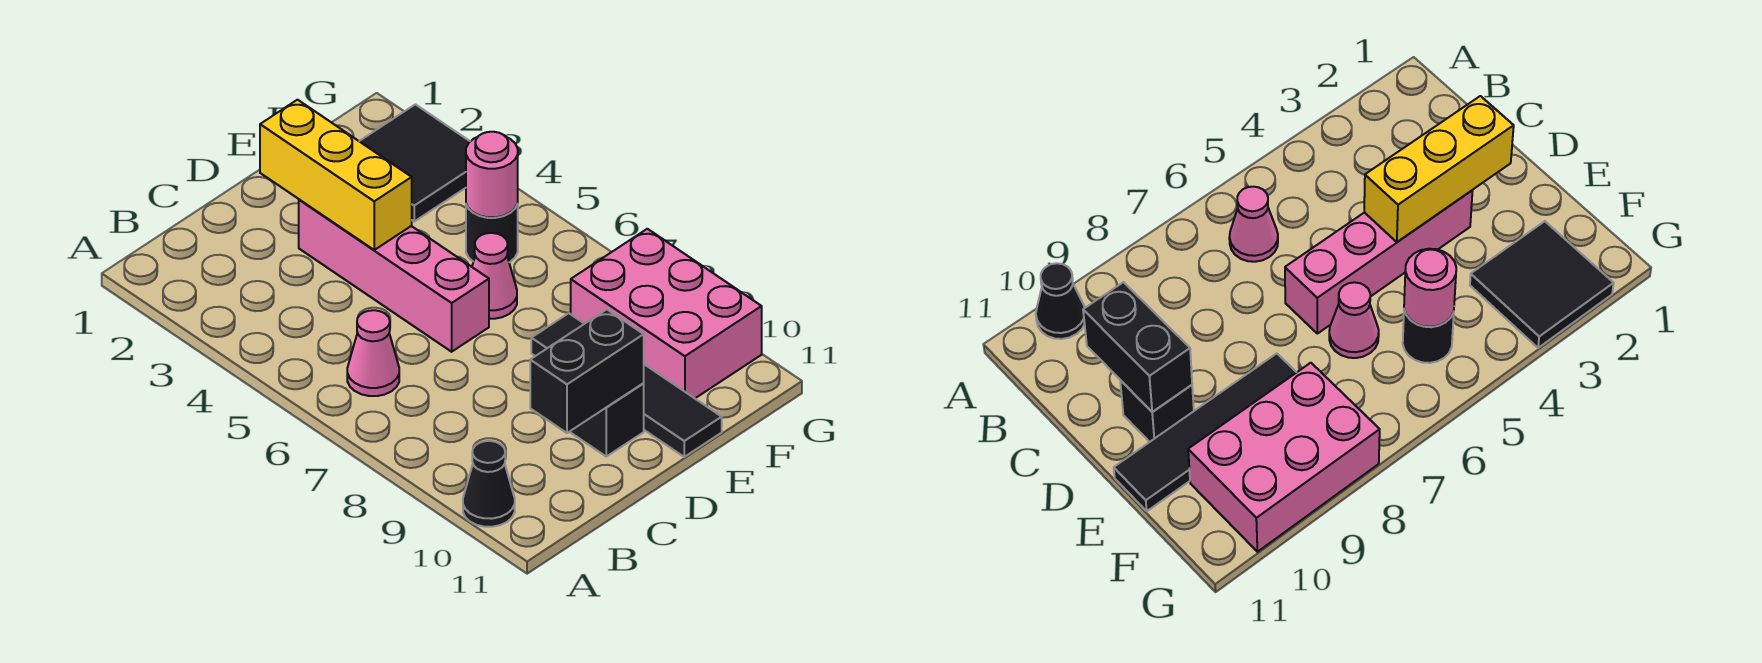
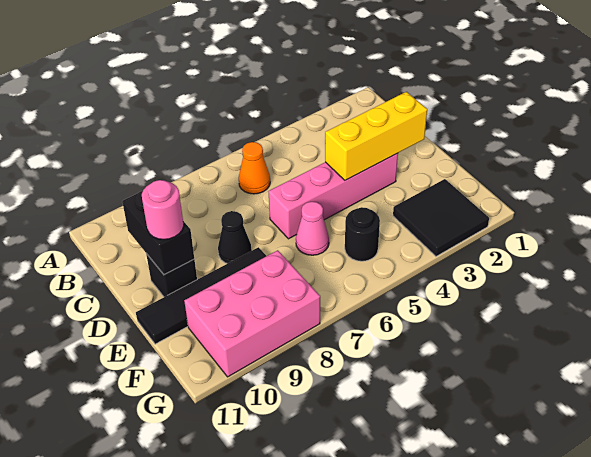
black 1x1 cone [463,441,515,527] -> black 1x1 cone moved to [218,211,252,264]
pink 1x1 cone [347,310,399,396] -> orange 1x1 cone [239,142,270,194]
pink 1x1 round brick [466,132,518,217] -> pink 1x1 round brick moved to [142,180,184,239]

